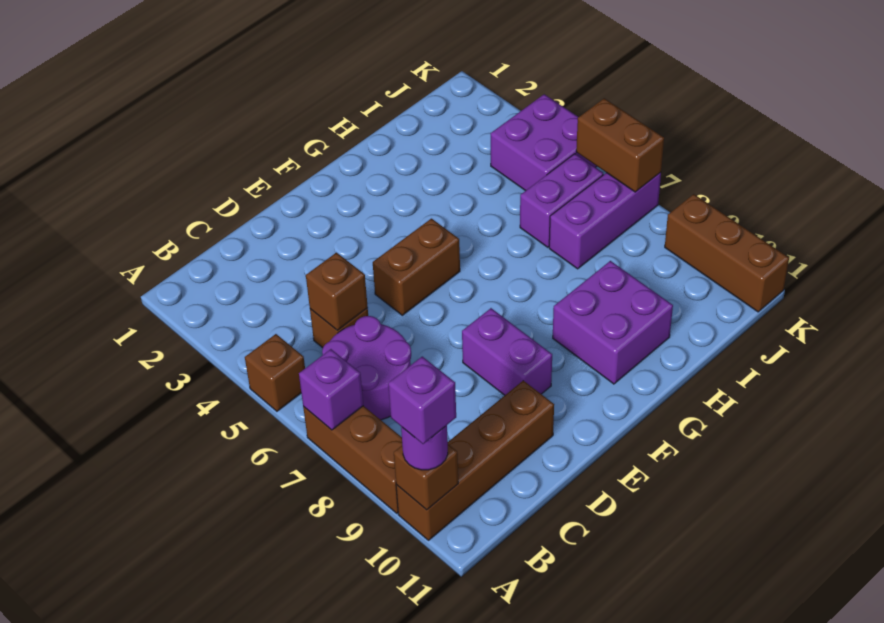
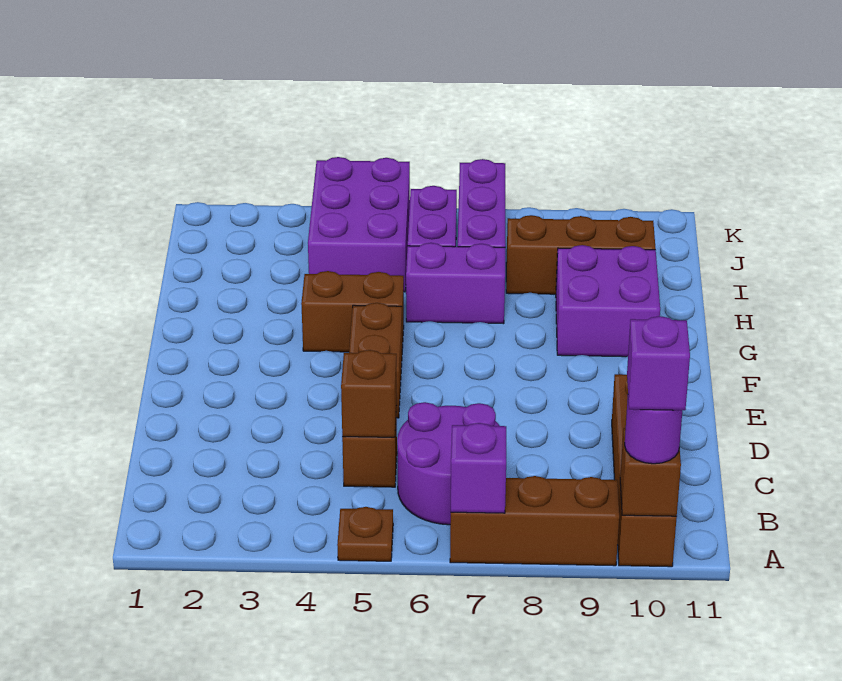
brown 1x1 brick [245,334,305,411] -> brown 1x1 plate [337,507,393,561]
purple 1x2 brick [462,308,552,395] -> purple 1x2 brick moved to [406,243,505,324]
purple 2x2 brick [491,94,597,191] -> purple 2x3 brick [308,157,410,292]
brown 1x2 brick [576,98,664,192] -> brown 1x2 brick moved to [301,271,404,352]
brown 1x3 brick [665,194,789,312] -> brown 1x3 brick moved to [506,215,655,294]

